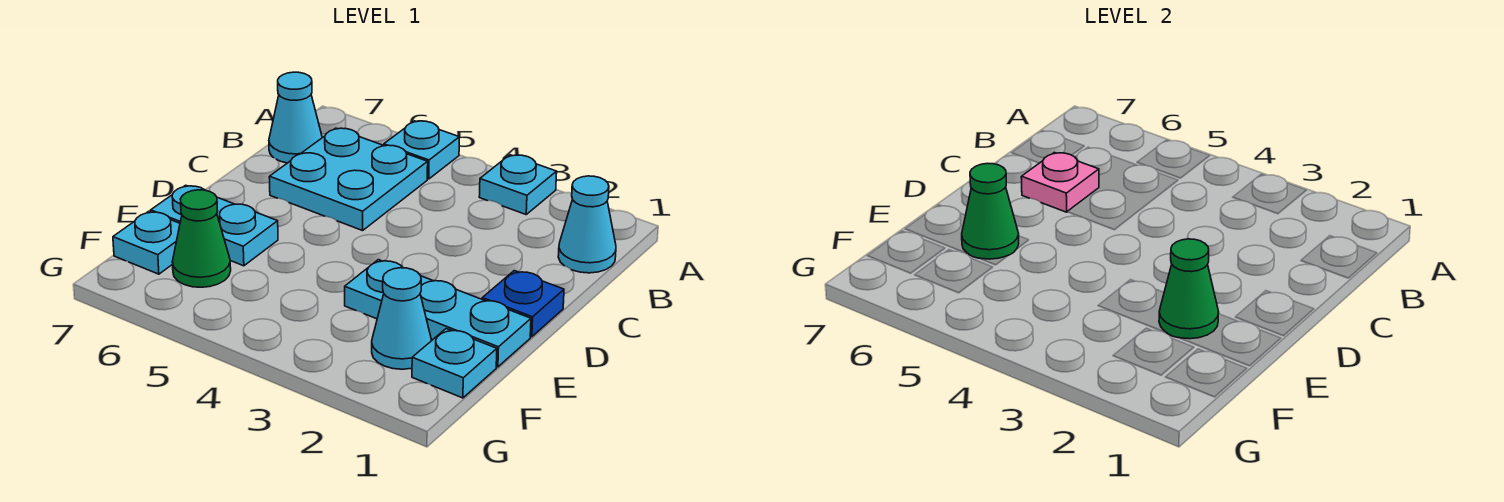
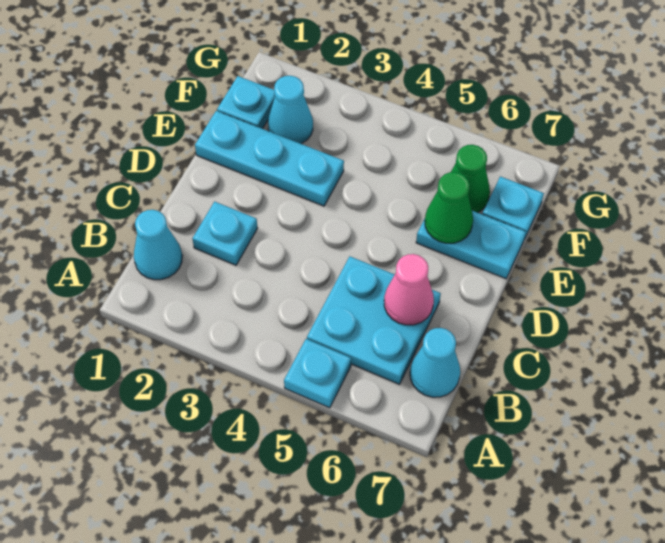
cyan 1x1 plate [479,155,557,214] -> cyan 1x1 plate moved to [192,202,258,265]
pink 1x1 plate [1021,153,1099,212] -> pink 1x1 cone [384,254,434,325]
blue 1x1 plate [482,271,564,337] -> none
green 1x1 cone [1159,239,1219,339] -> none

